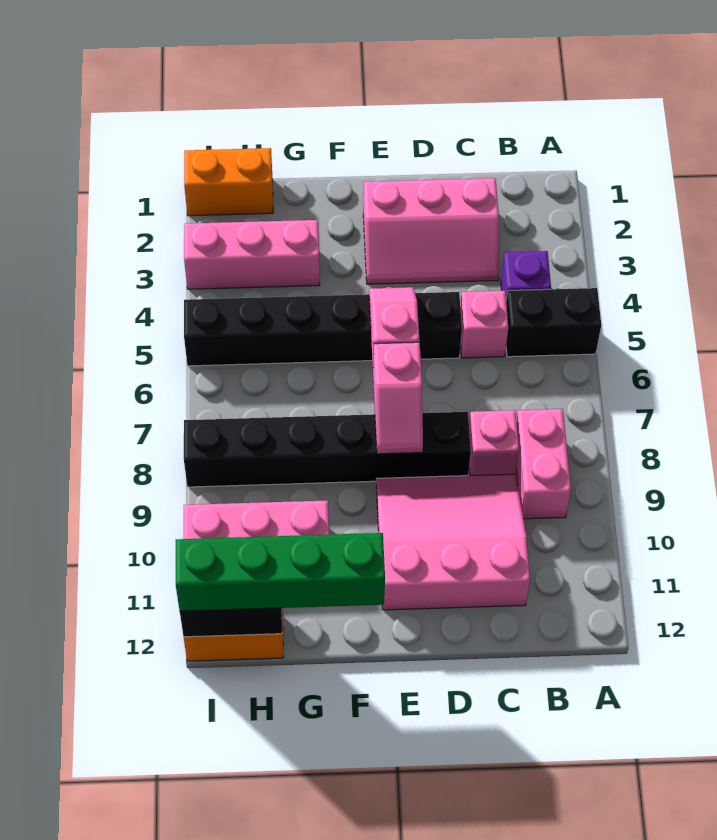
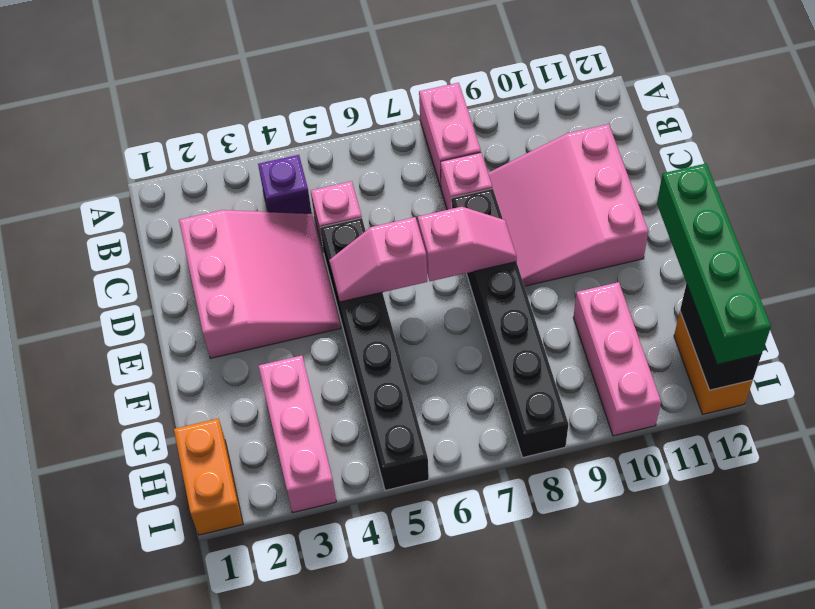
black 1x2 brick [506,288,601,357] -> none
pink 1x2 brick [516,409,571,519] -> pink 1x2 brick turned to [419,83,481,187]
pink 2x3 slope [363,178,499,284] -> pink 3x3 slope [179,210,341,358]

